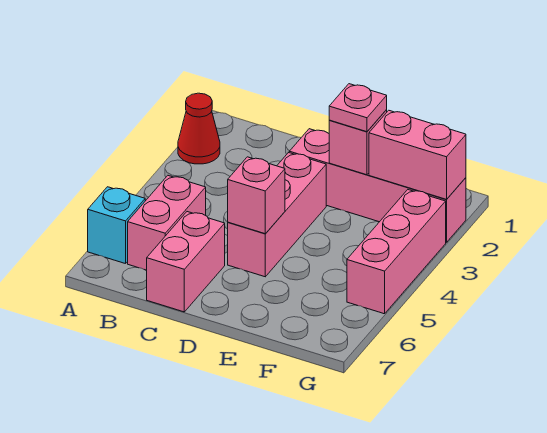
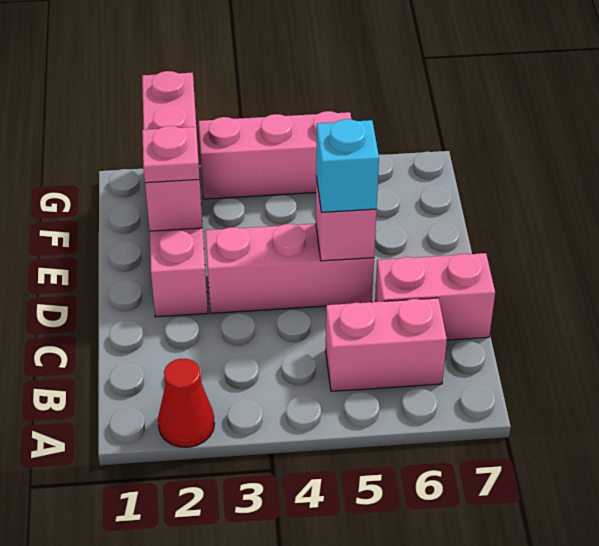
cyan 1x1 brick [88,187,145,264] -> cyan 1x1 brick moved to [316,119,379,212]

